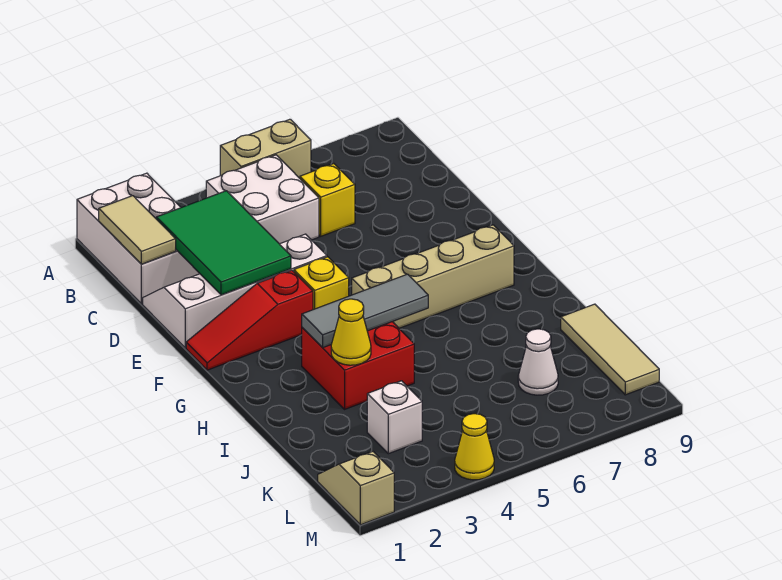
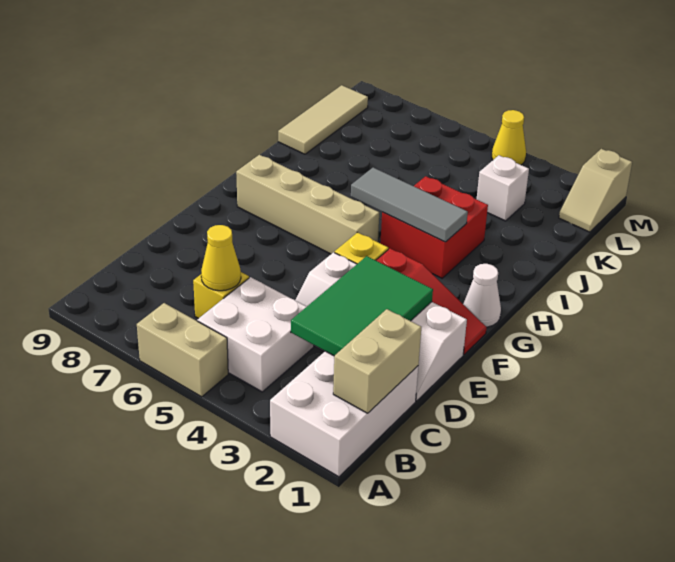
tan 1x2 tile [99,196,176,264] -> tan 1x2 brick [333,309,421,413]
yellow 1x1 cone [331,299,371,365] -> yellow 1x1 cone moved to [201,225,241,291]
white 1x1 cone [518,329,558,395] -> white 1x1 cone moved to [463,264,501,327]

